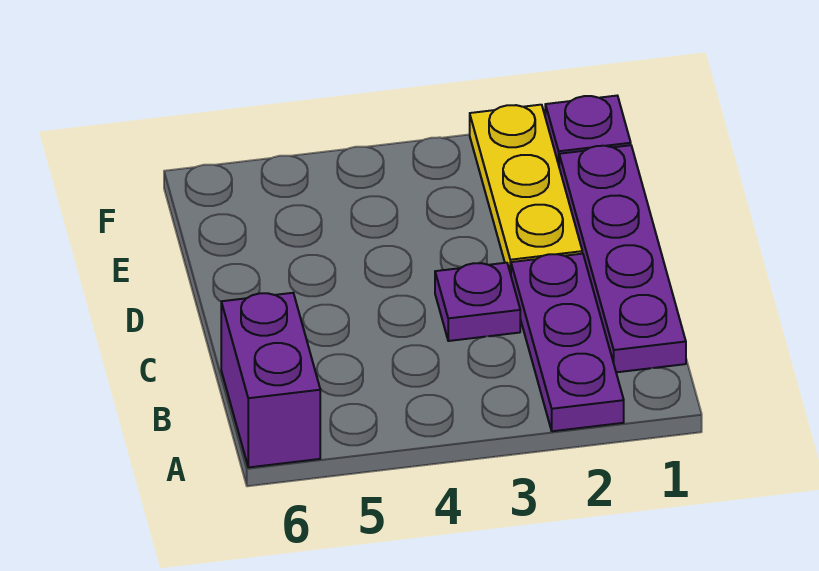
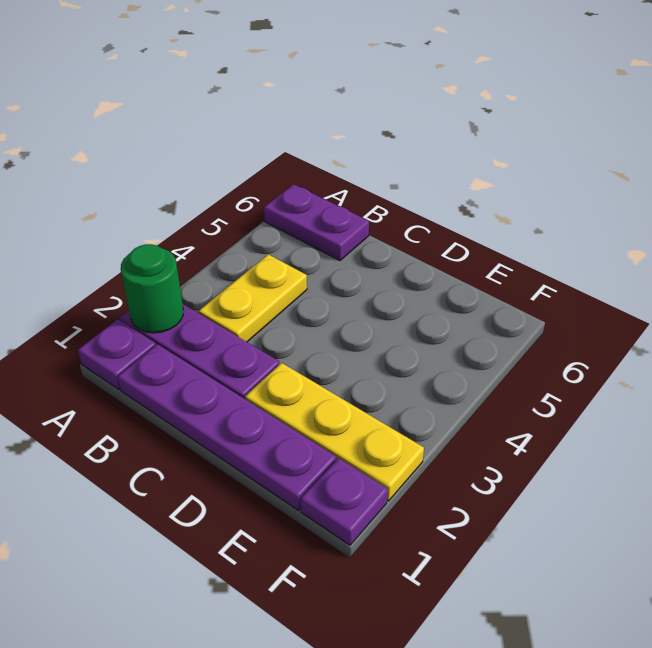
none -> green 1x1 round brick [121,244,183,333]
purple 1x2 brick [221,293,320,467] -> purple 1x2 plate [264,184,369,260]
none -> yellow 1x2 plate [199,254,307,342]
purple 1x1 plate [435,263,520,341] -> purple 1x1 plate moved to [78,319,156,389]

